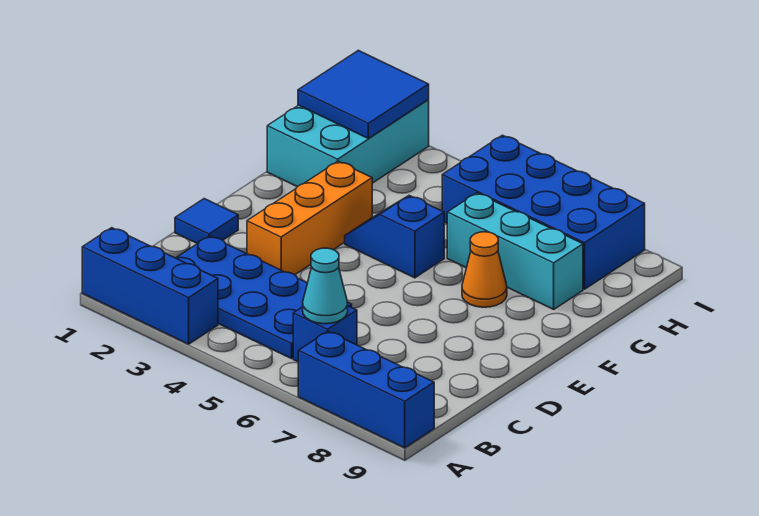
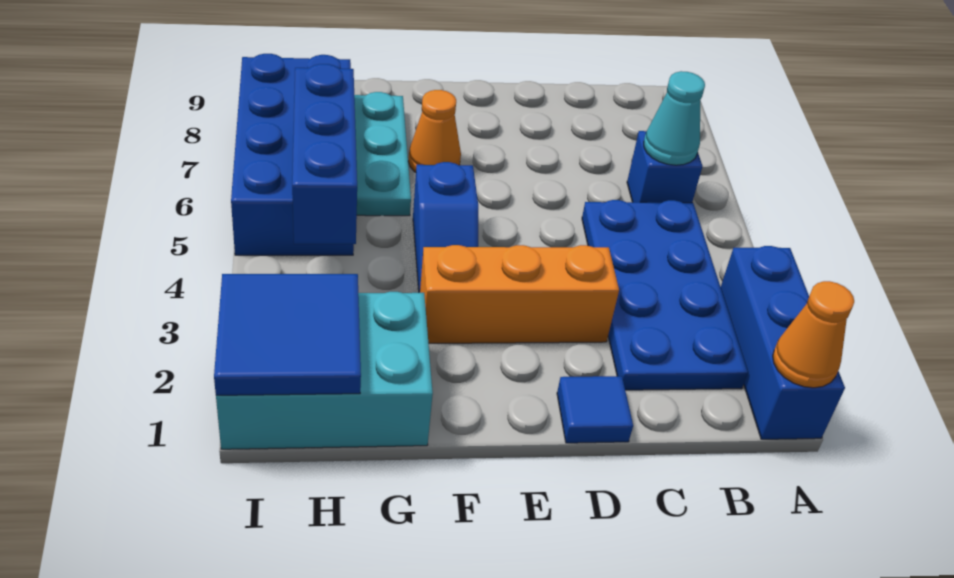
none -> orange 1x1 cone [773,281,854,388]
blue 1x3 brick [298,331,434,448] -> blue 1x3 brick moved to [292,64,357,244]
cyan 1x3 brick [447,193,583,309] -> cyan 1x3 plate [354,92,411,216]

